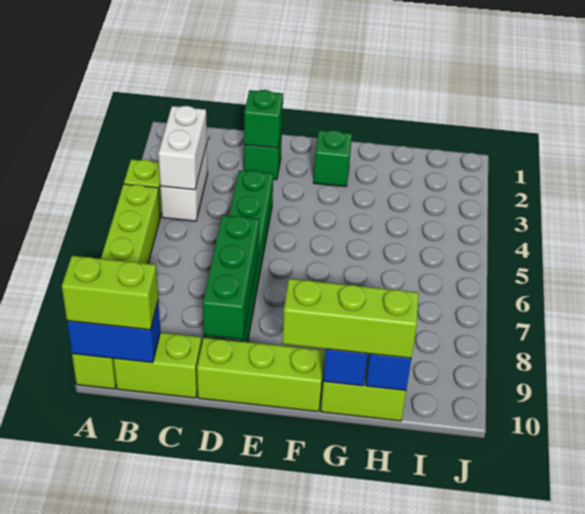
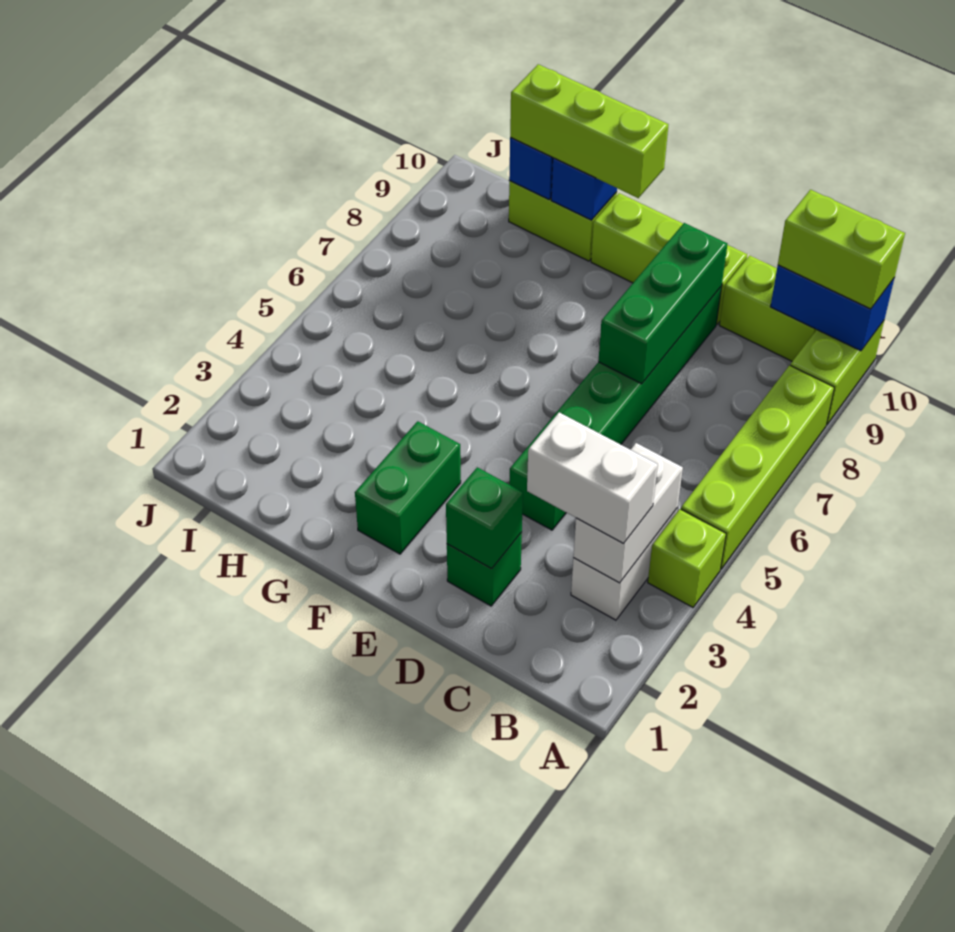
none -> white 1x2 brick [527,412,658,543]
green 1x1 brick [313,130,352,187] -> green 1x2 brick [355,421,461,554]

